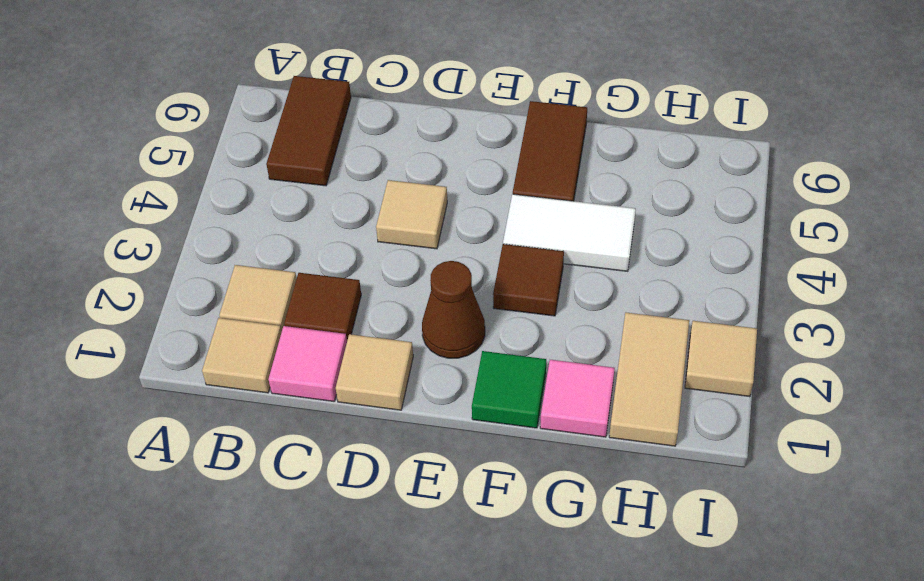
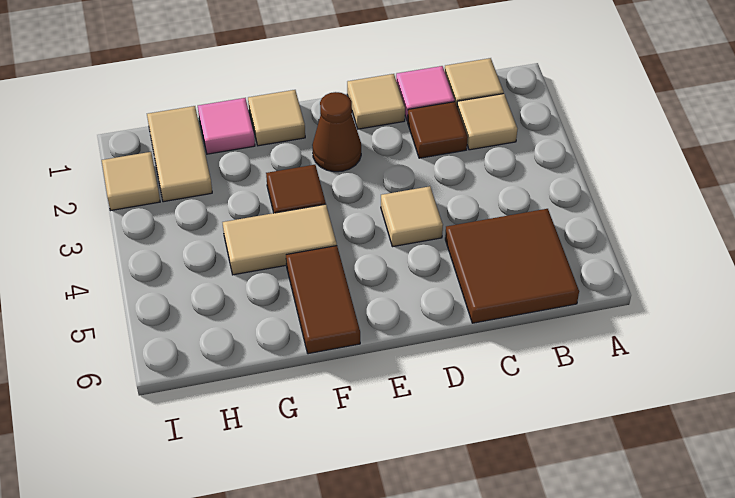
brown 1x2 tile [266,76,351,186] -> brown 2x2 tile [445,209,579,323]
green 1x1 tile [472,351,546,428] -> tan 1x1 tile [248,90,305,146]
white 1x2 tile [503,194,636,271] -> tan 1x2 tile [223,204,337,275]

